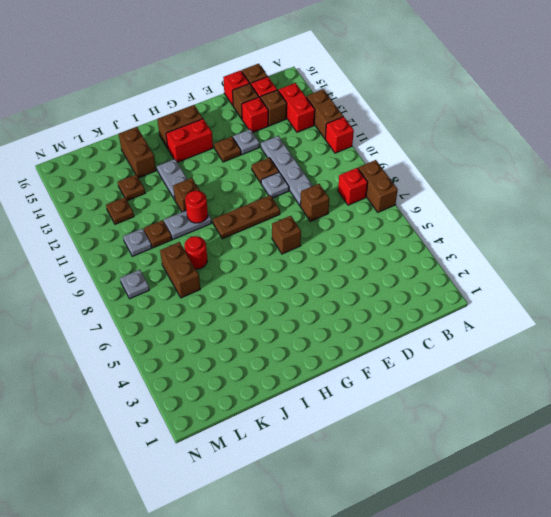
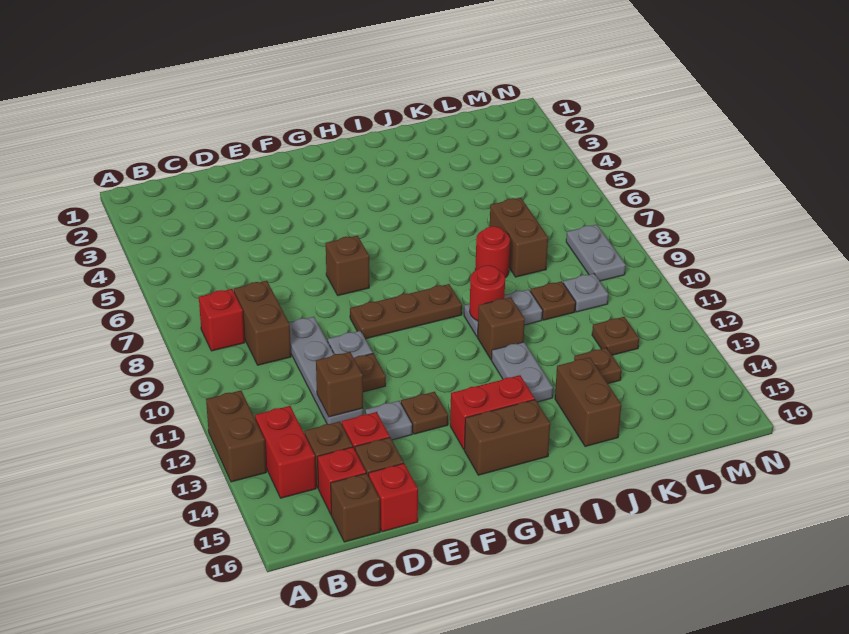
brown 1x2 brick [358,160,398,212] -> brown 1x2 brick moved to [234,281,291,365]
red 1x1 brick [325,117,354,153] -> none
brown 1x1 brick [300,184,329,221] -> brown 1x1 brick moved to [316,352,363,417]
grey 1x1 plate [120,270,149,299] -> grey 1x2 plate [566,225,626,281]

